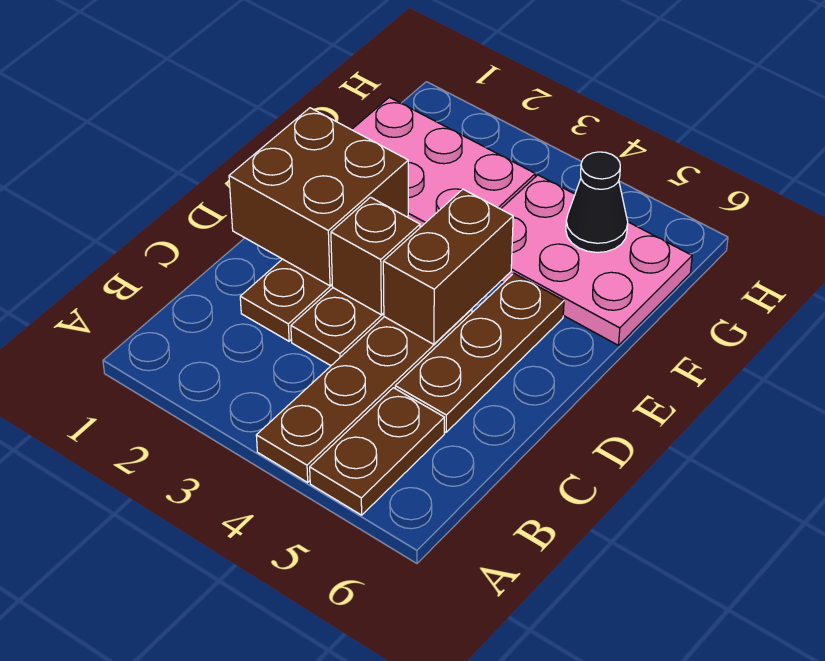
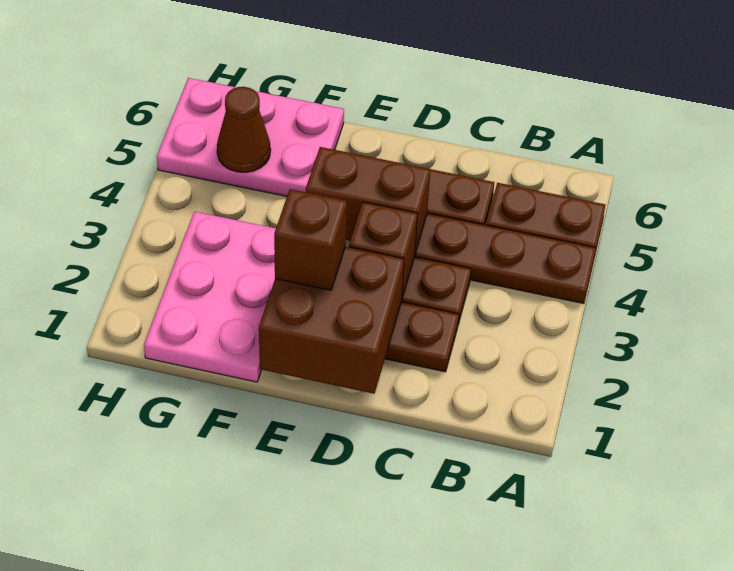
none -> brown 1x1 brick [274,189,347,290]
pink 2x3 plate [501,175,692,345] -> pink 2x3 plate turned to [157,78,344,196]
black 1x1 cone [566,152,628,252] -> brown 1x1 cone [217,87,271,172]

